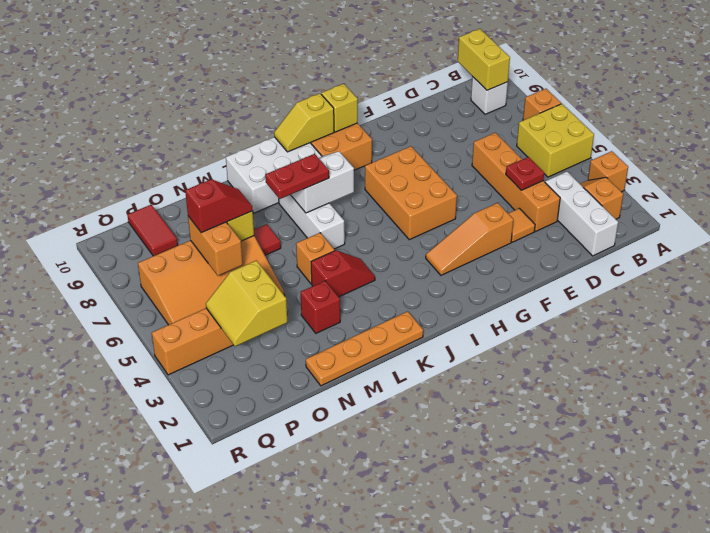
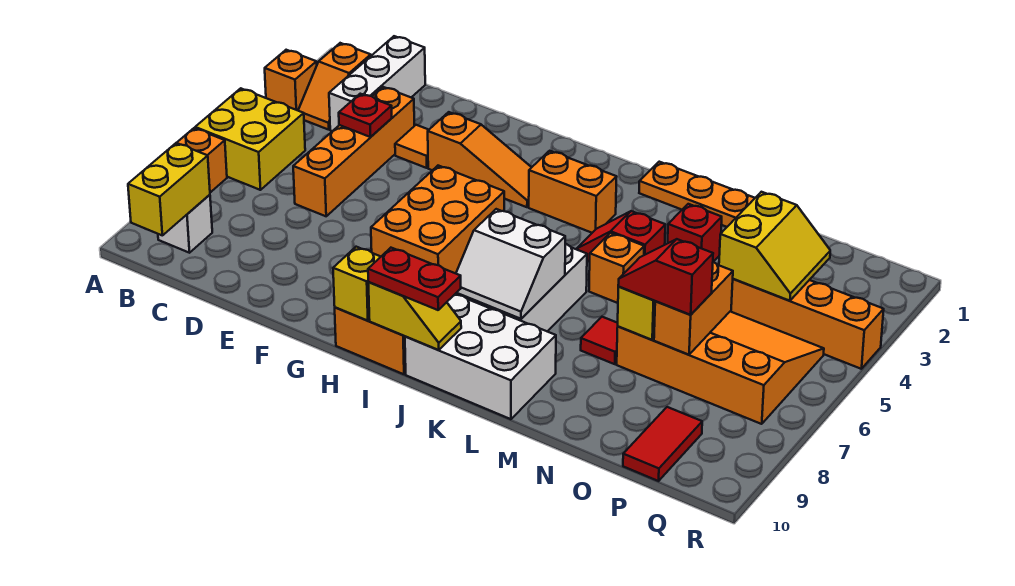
none -> orange 1x2 brick [529,151,616,233]
red 1x2 plate [265,154,329,199] -> red 1x2 plate moved to [368,248,461,310]

